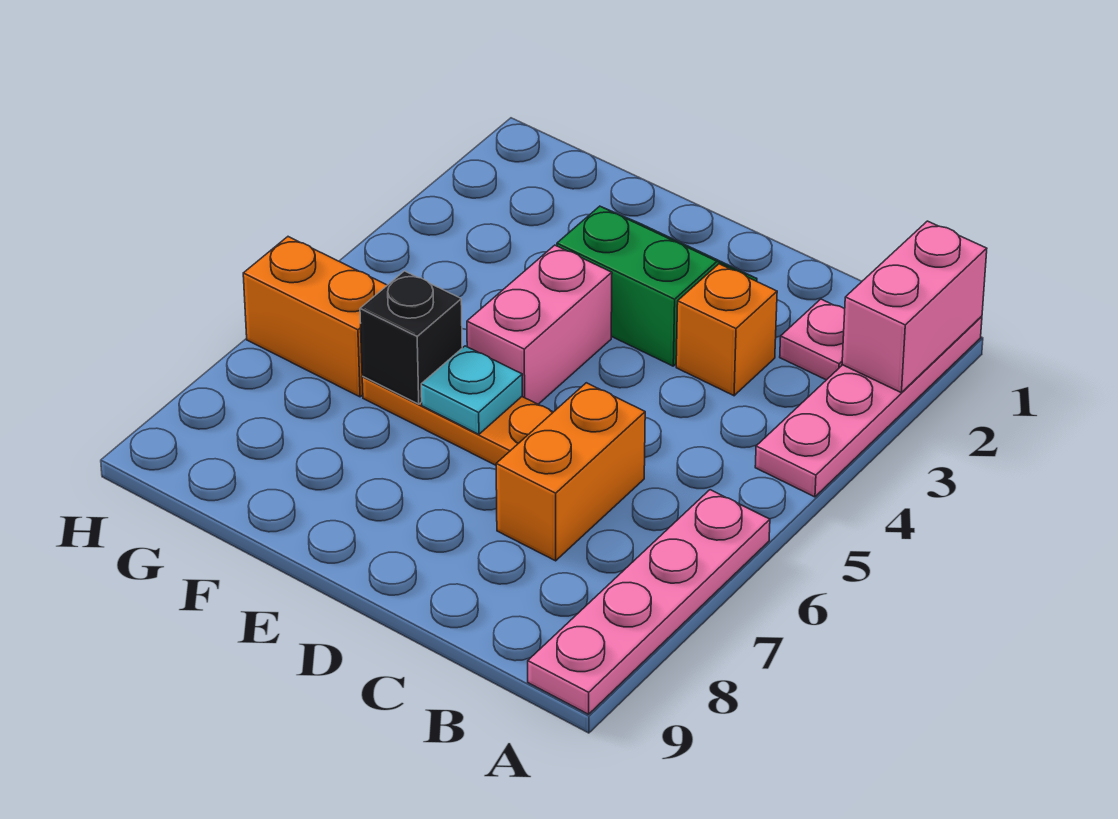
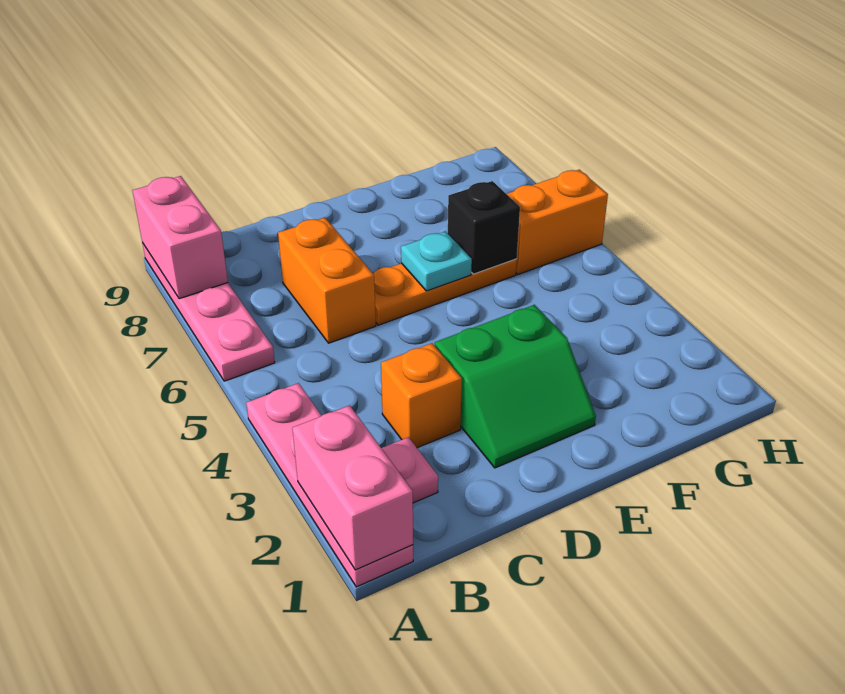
pink 1x2 brick [467,245,612,404] -> pink 1x2 brick moved to [132,176,228,299]

